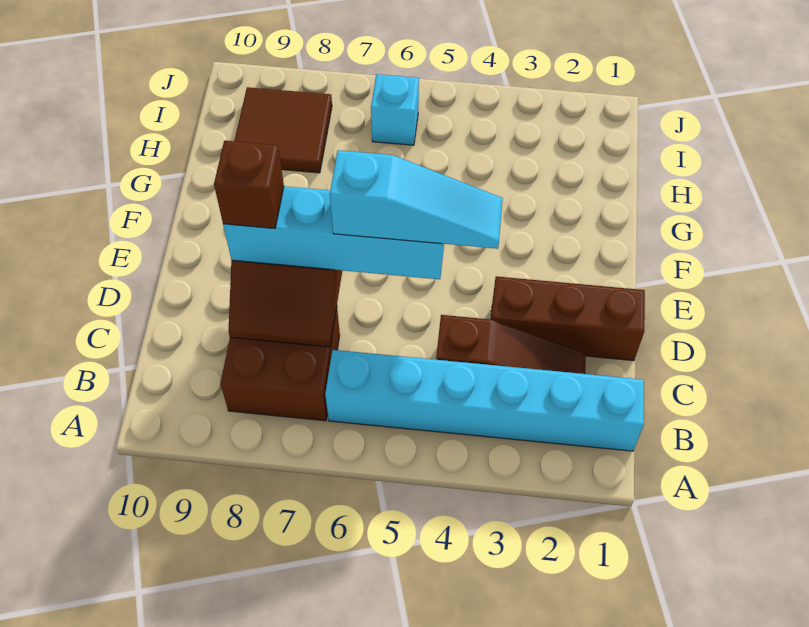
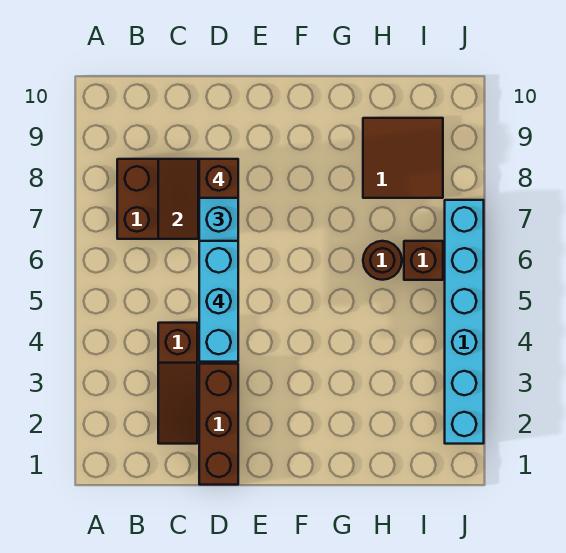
cyan 1x6 brick [325,350,644,451] -> cyan 1x6 brick moved to [445,200,484,444]
cyan 1x3 slope [330,150,503,249] -> cyan 1x3 brick [199,241,238,362]
none -> brown 1x1 round brick [363,241,402,280]
cyan 1x1 brick [371,74,419,145] -> brown 1x1 brick [404,241,443,280]

